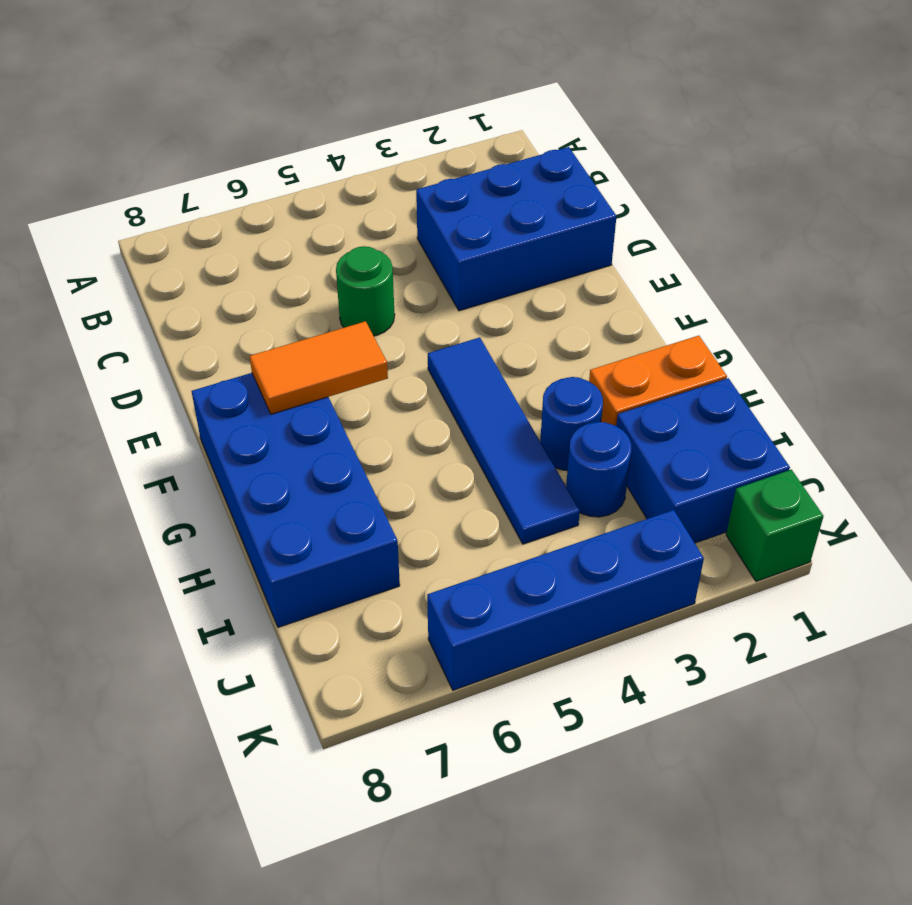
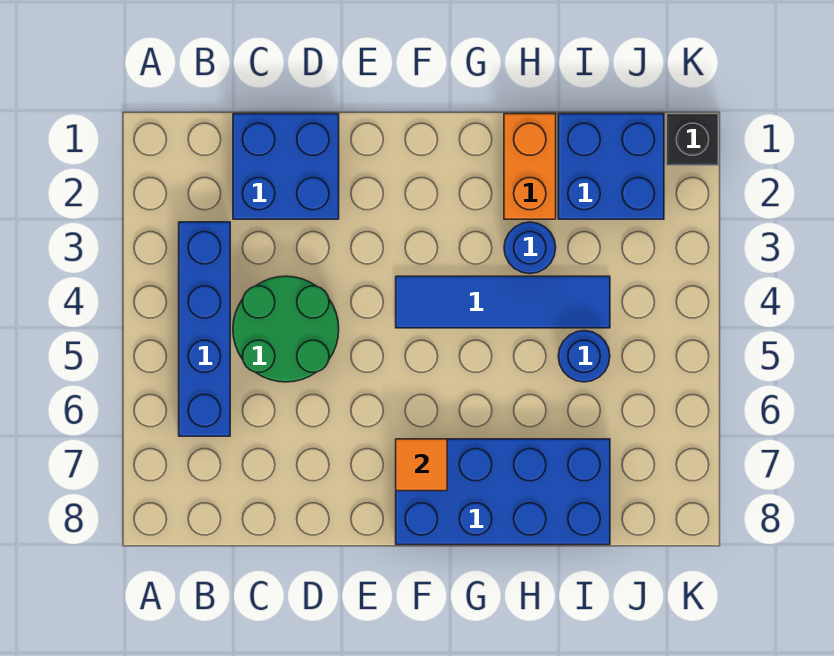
blue 2x3 brick [416,147,617,311] -> blue 2x2 brick [233,114,339,219]
green 1x1 round brick [336,246,395,336] -> green 2x2 round brick [233,276,339,382]
orange 1x2 tile [250,321,388,414] -> orange 1x1 tile [396,439,447,491]
blue 1x1 round brick [566,422,631,517] -> blue 1x1 round brick moved to [558,331,610,382]
green 1x1 brick [726,470,824,582] -> black 1x1 brick [667,114,718,165]
blue 1x4 brick [427,510,704,690] -> blue 1x4 brick moved to [179,222,230,436]

